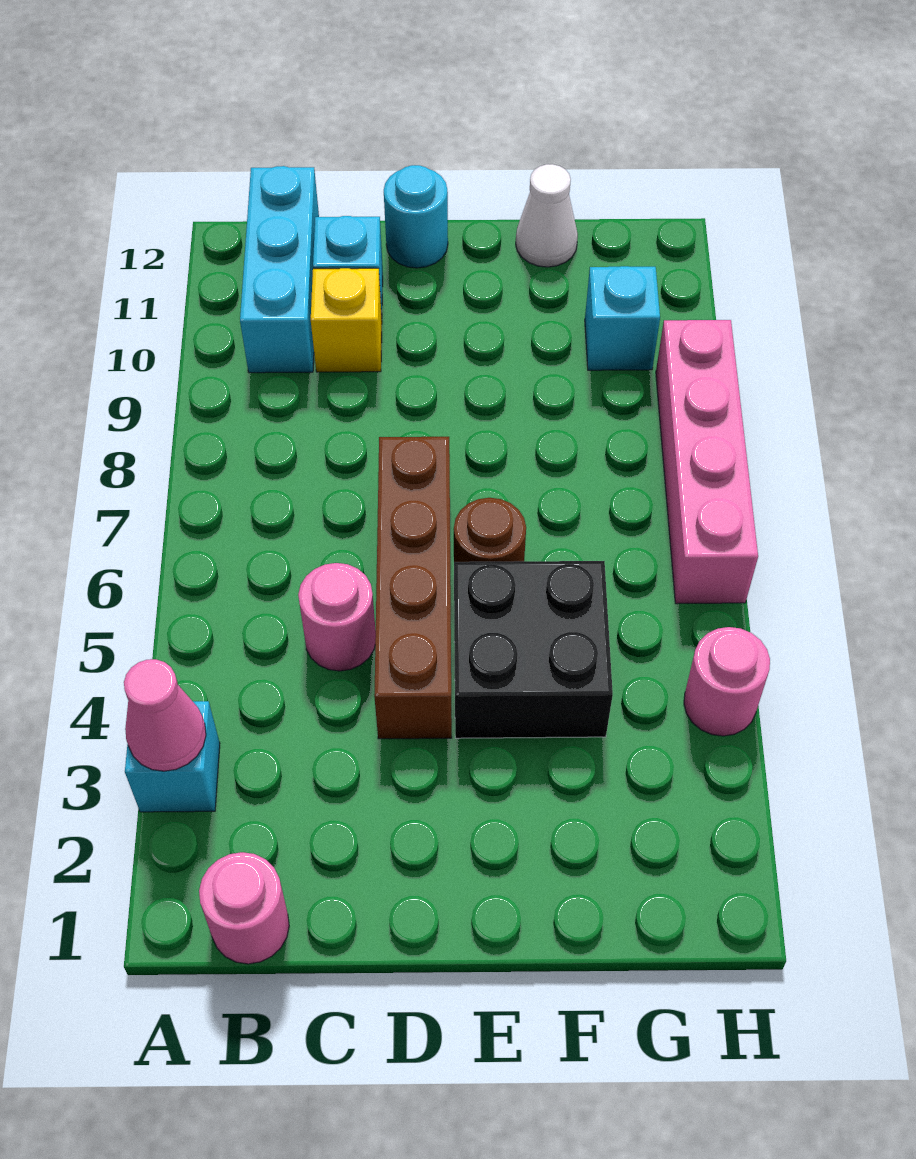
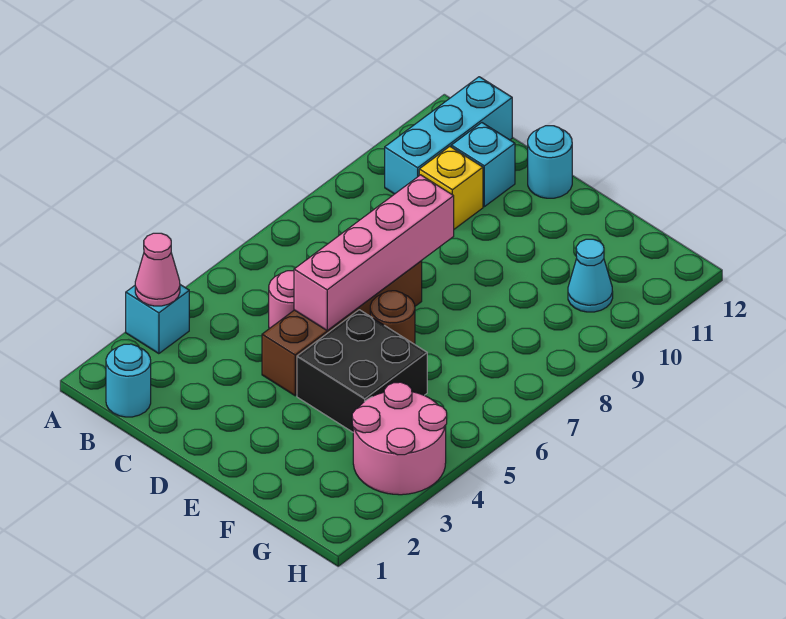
pink 1x1 round brick [199,852,289,964] -> cyan 1x1 round brick [106,344,151,417]
white 1x1 cone [516,164,578,267] -> none
cyan 1x1 brick [585,266,660,370] -> cyan 1x1 cone [568,239,613,312]
pink 1x1 round brick [684,627,770,736] -> pink 2x2 round brick [352,382,447,495]
pink 1x4 brick [656,320,758,604] -> pink 1x4 brick moved to [294,175,454,331]

